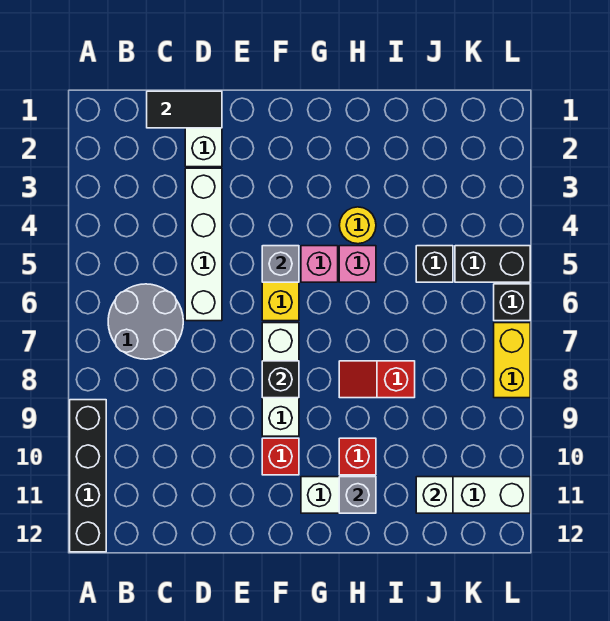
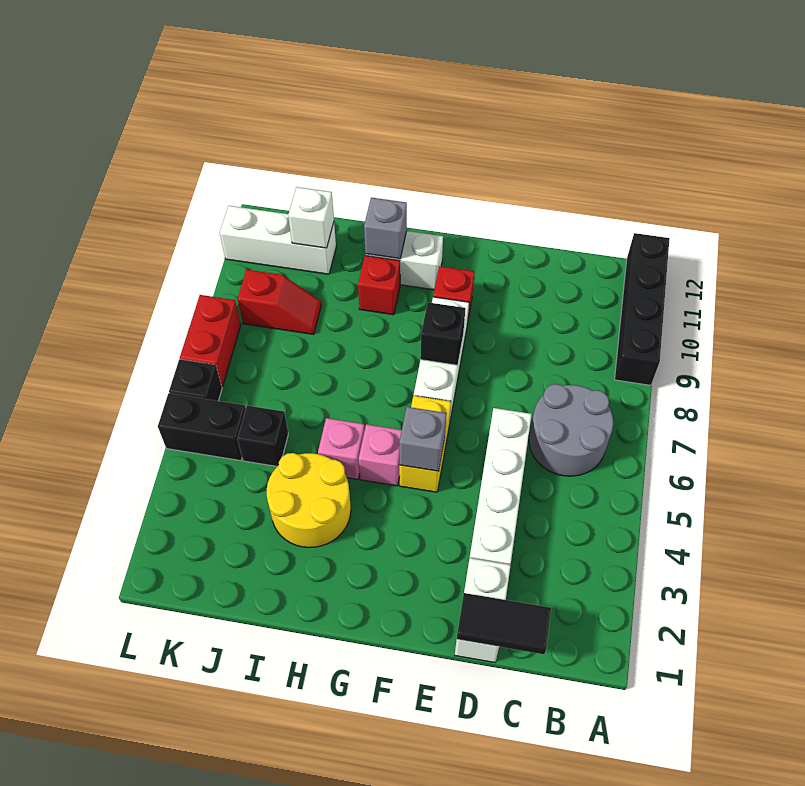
yellow 1x1 round brick [339,207,376,244] -> yellow 2x2 round brick [267,453,351,548]
red 1x2 slope [339,361,415,398] -> red 1x2 slope moved to [238,270,321,334]
yellow 1x2 brick [494,323,530,398] -> red 1x2 brick [180,295,241,387]

